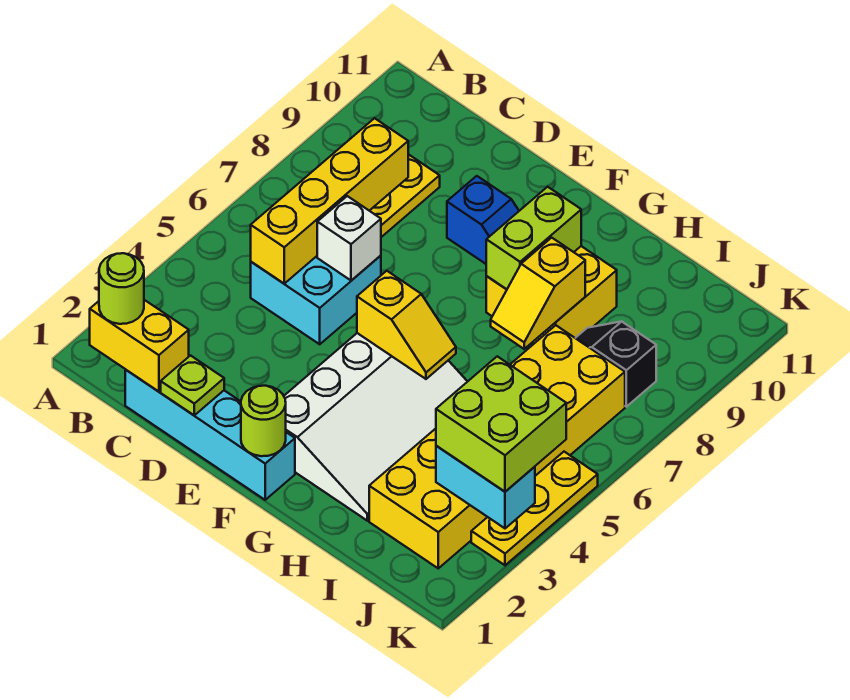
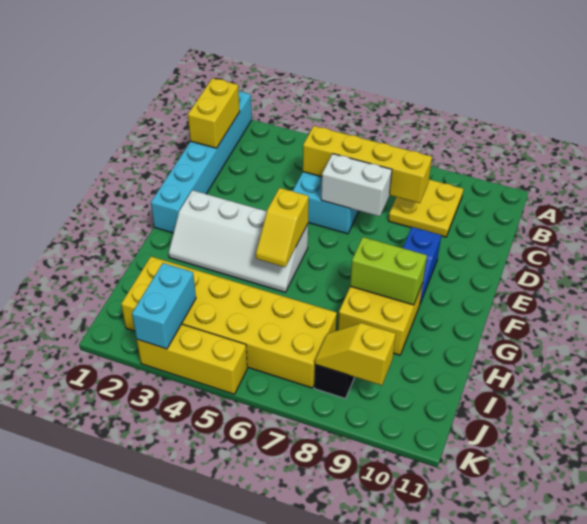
lime 1x1 round brick [99,253,144,324] -> none
cyan 1x4 brick [125,369,295,500] -> cyan 1x6 brick [151,91,252,233]
lime 1x1 plate [161,356,224,415] -> none
white 1x1 brick [317,196,381,280] -> white 1x2 brick [321,154,392,216]
lime 1x1 round brick [241,386,286,456] -> none
white 3x4 slope [284,333,468,521] -> white 2x4 slope [169,190,308,292]
yellow 1x2 slope [491,238,585,349] -> yellow 1x2 slope moved to [315,323,396,385]
lime 2x2 brick [436,356,566,492] -> none
yellow 1x3 plate [471,452,598,565] -> yellow 1x3 brick [137,324,247,394]

